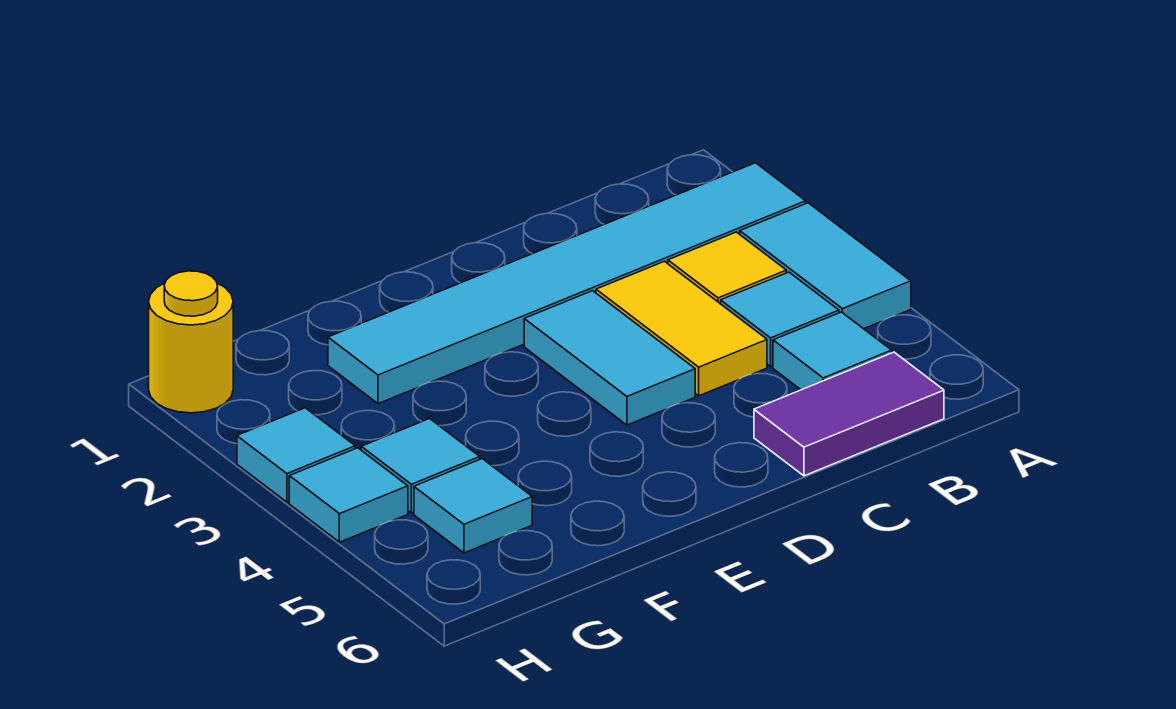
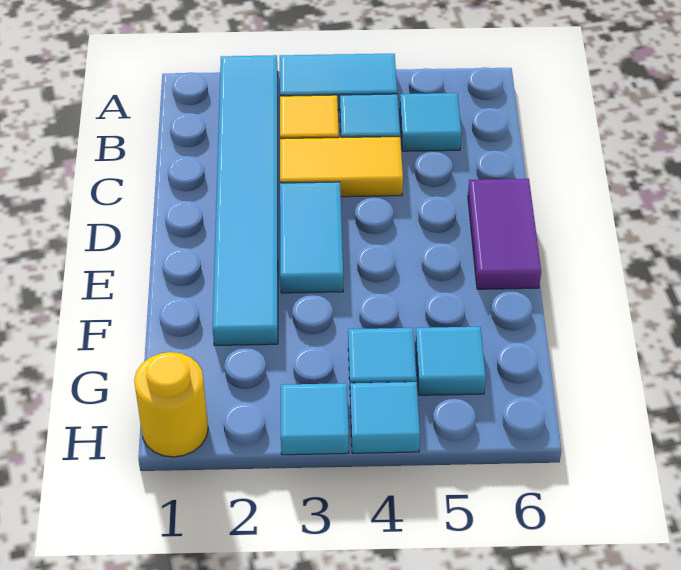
purple 1x2 tile [754,352,944,476] -> purple 1x2 tile moved to [468,179,541,289]
cyan 1x2 tile [524,291,695,425] -> cyan 1x2 tile turned to [280,182,343,293]

